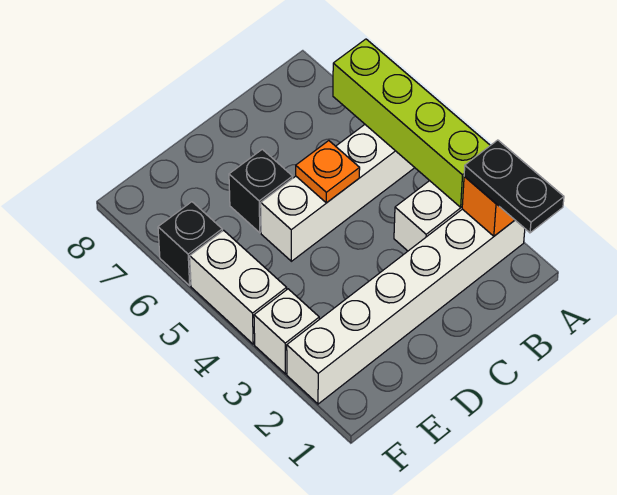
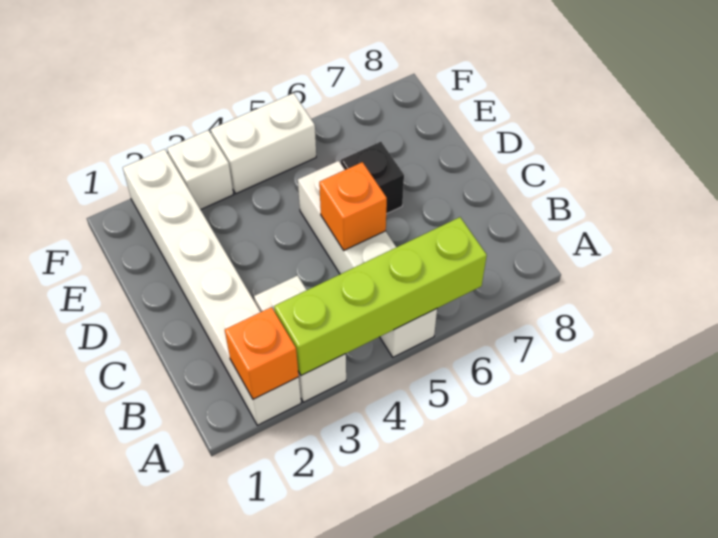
black 1x2 plate [464,140,564,233] -> none
orange 1x1 plate [296,141,360,203] -> orange 1x1 brick [319,162,387,250]
black 1x1 brick [158,202,222,285] -> none

